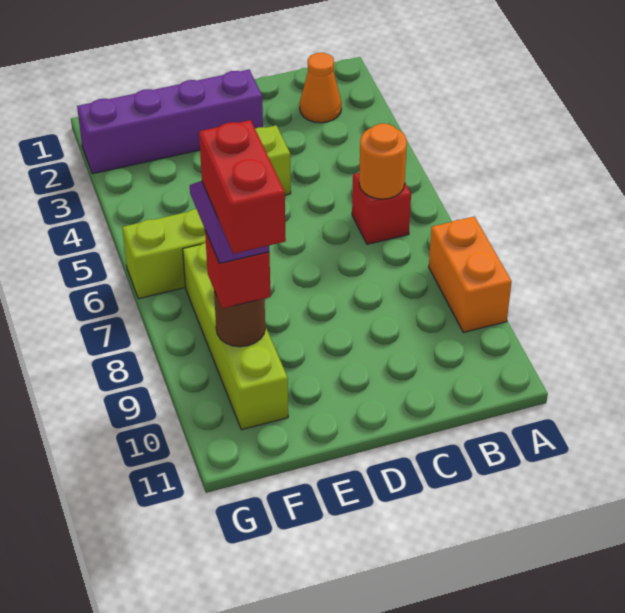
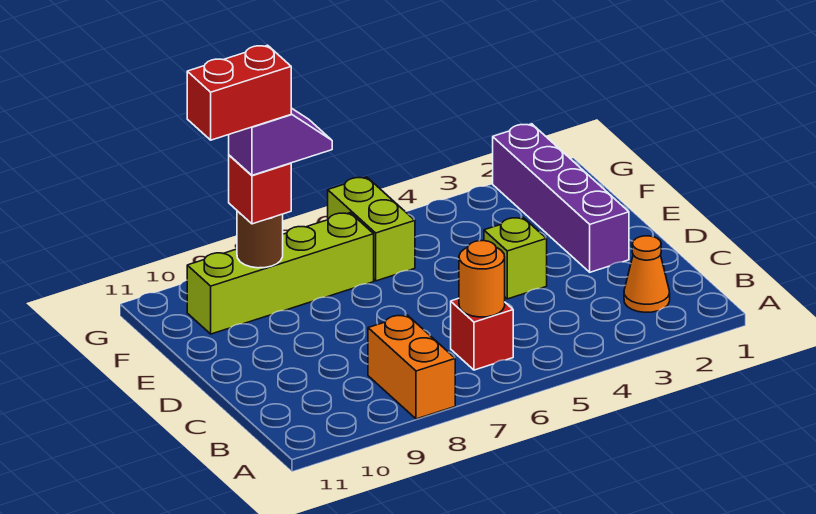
orange 1x2 brick [429,217,512,333] -> orange 1x2 brick turned to [368,315,455,419]

